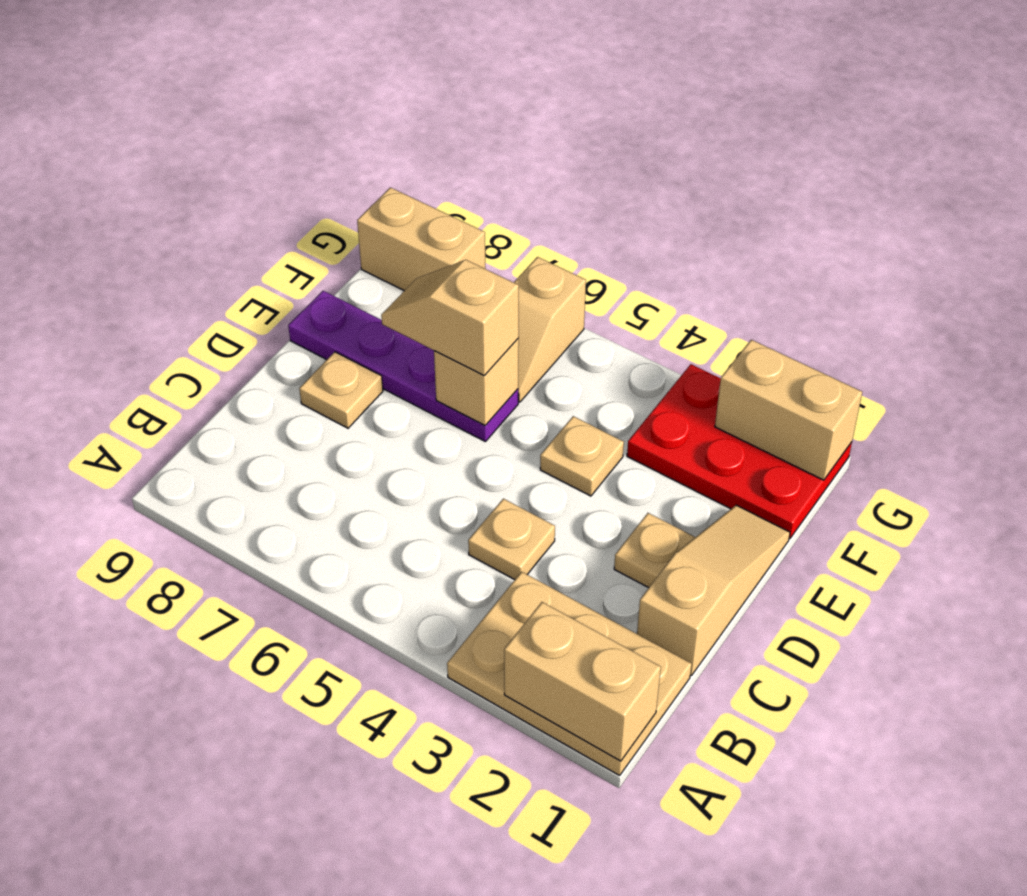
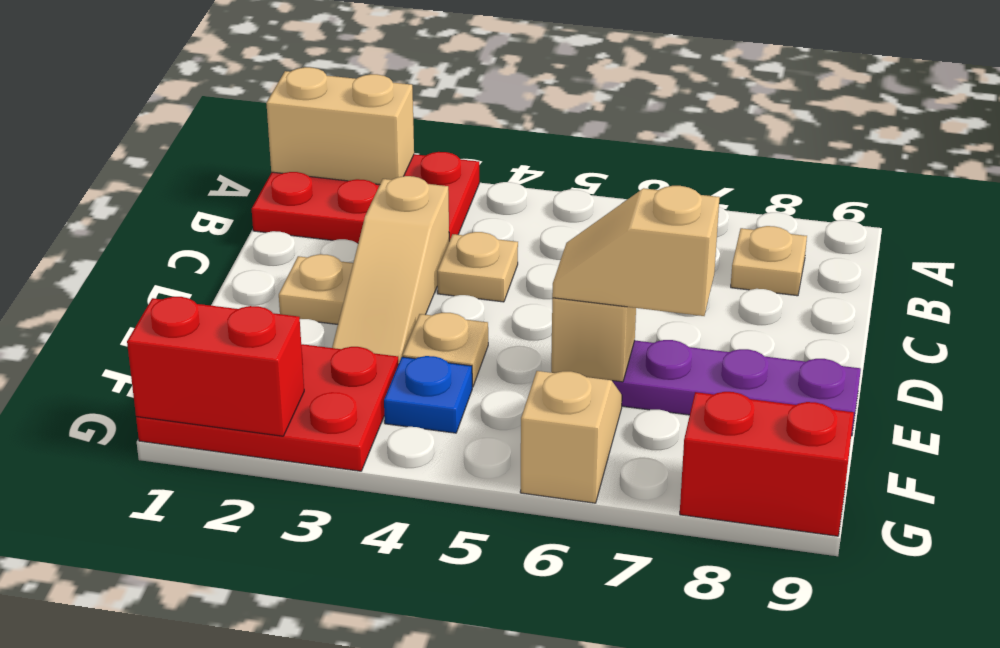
tan 2x3 plate [447,572,692,776] -> red 2x3 plate [252,152,479,243]
tan 1x3 slope [637,505,790,676] -> tan 1x3 slope moved to [332,176,449,364]
tan 1x1 plate [299,352,383,428] -> tan 1x1 plate moved to [731,226,807,296]
tan 1x2 slope [381,260,519,375] -> tan 1x2 slope turned to [552,186,720,316]
none -> blue 1x1 plate [384,356,472,433]
tan 1x2 brick [715,340,862,480] -> red 1x2 brick [127,297,304,436]
tan 1x2 brick [357,188,486,291] -> red 1x2 brick [680,392,854,536]

